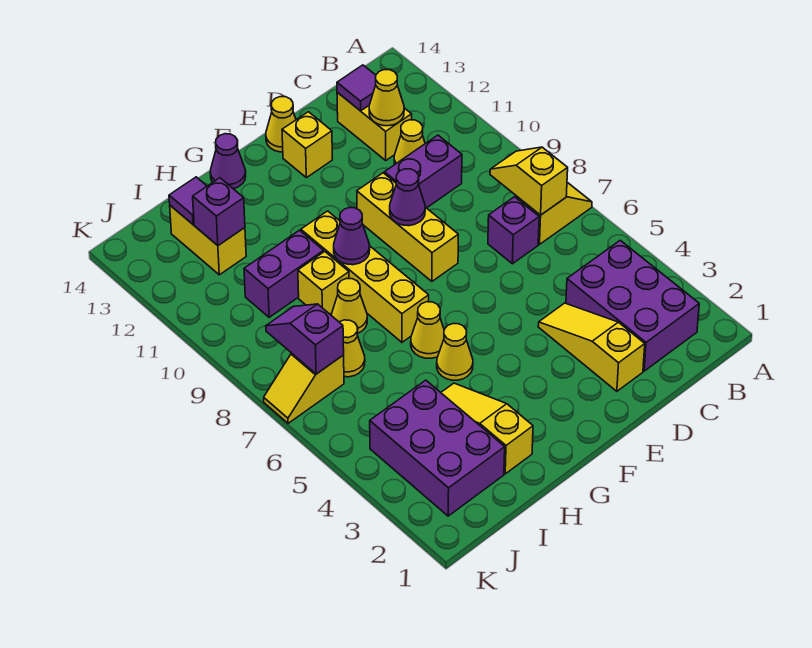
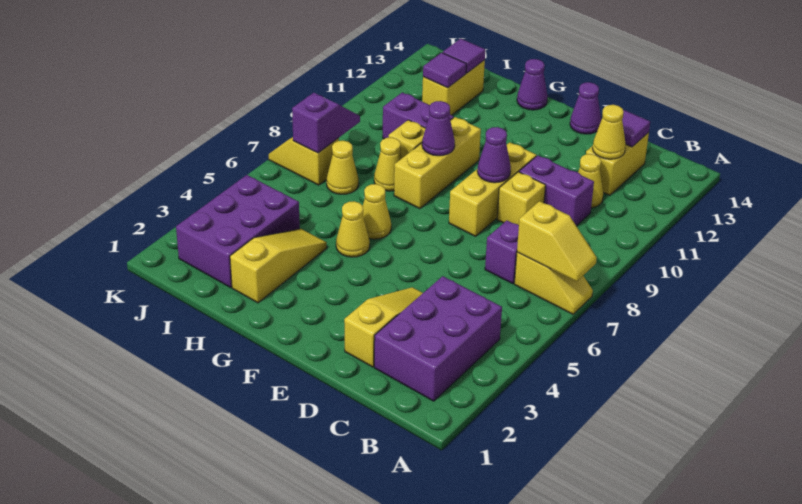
yellow 1x2 slope [490,147,568,215] -> yellow 1x2 slope turned to [517,201,597,281]
yellow 1x1 brick [282,112,332,178] -> yellow 1x1 brick moved to [497,172,546,225]
yellow 1x1 cone [266,97,296,152] -> purple 1x1 cone [570,82,601,134]
yellow 1x4 brick [301,211,429,342] -> yellow 1x3 brick [394,117,481,209]
purple 1x1 brick [193,178,245,245] -> purple 1x1 tile [423,53,466,88]

